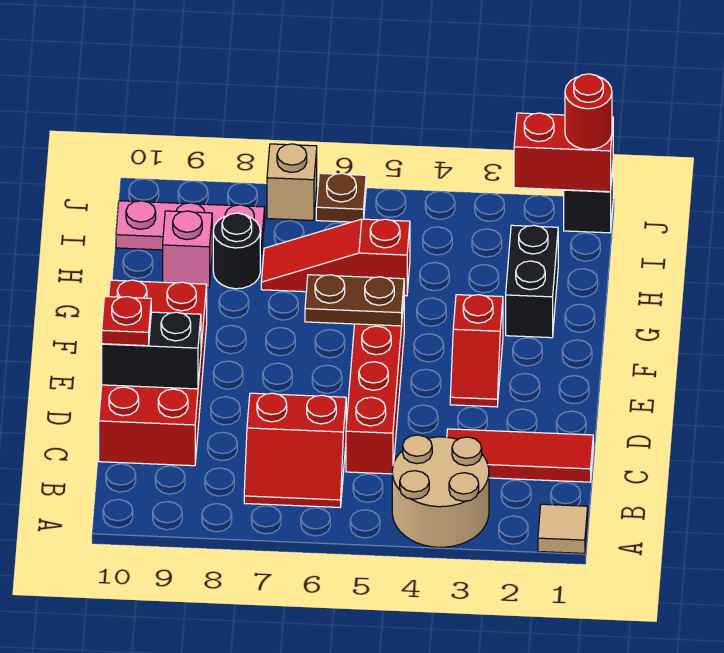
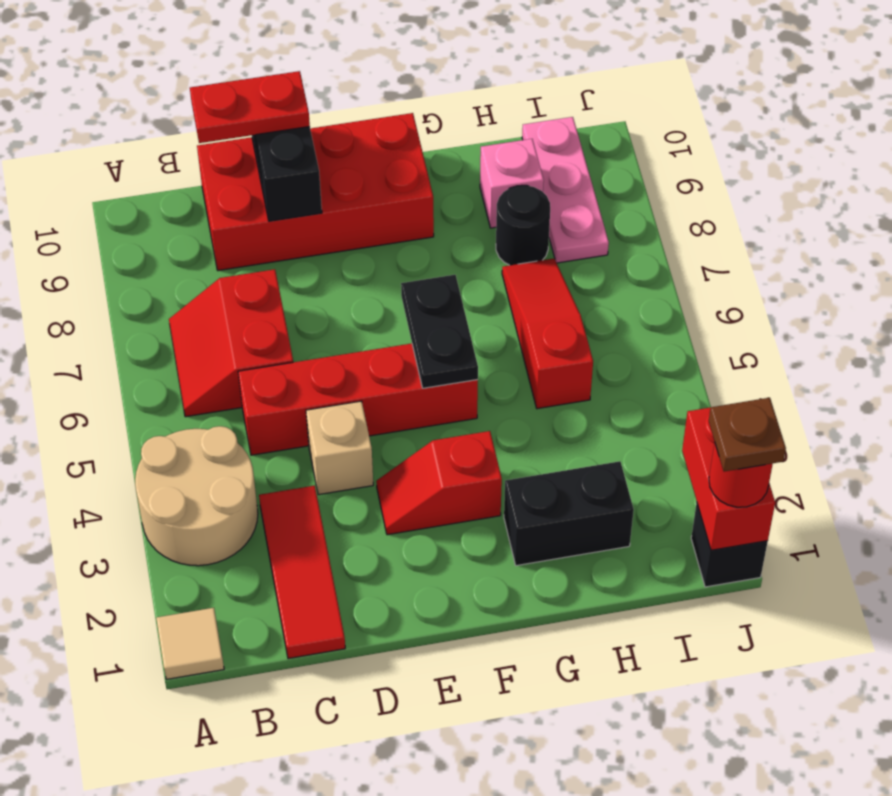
red 1x1 plate [102,297,151,346] -> red 1x2 plate [190,71,310,143]
brown 1x2 plate [305,275,404,326] -> black 1x2 plate [401,275,478,388]
brown 1x1 plate [316,173,366,222] -> brown 1x1 plate moved to [709,398,786,471]
tan 1x1 brick [267,144,317,220] -> tan 1x1 brick moved to [306,401,373,495]

